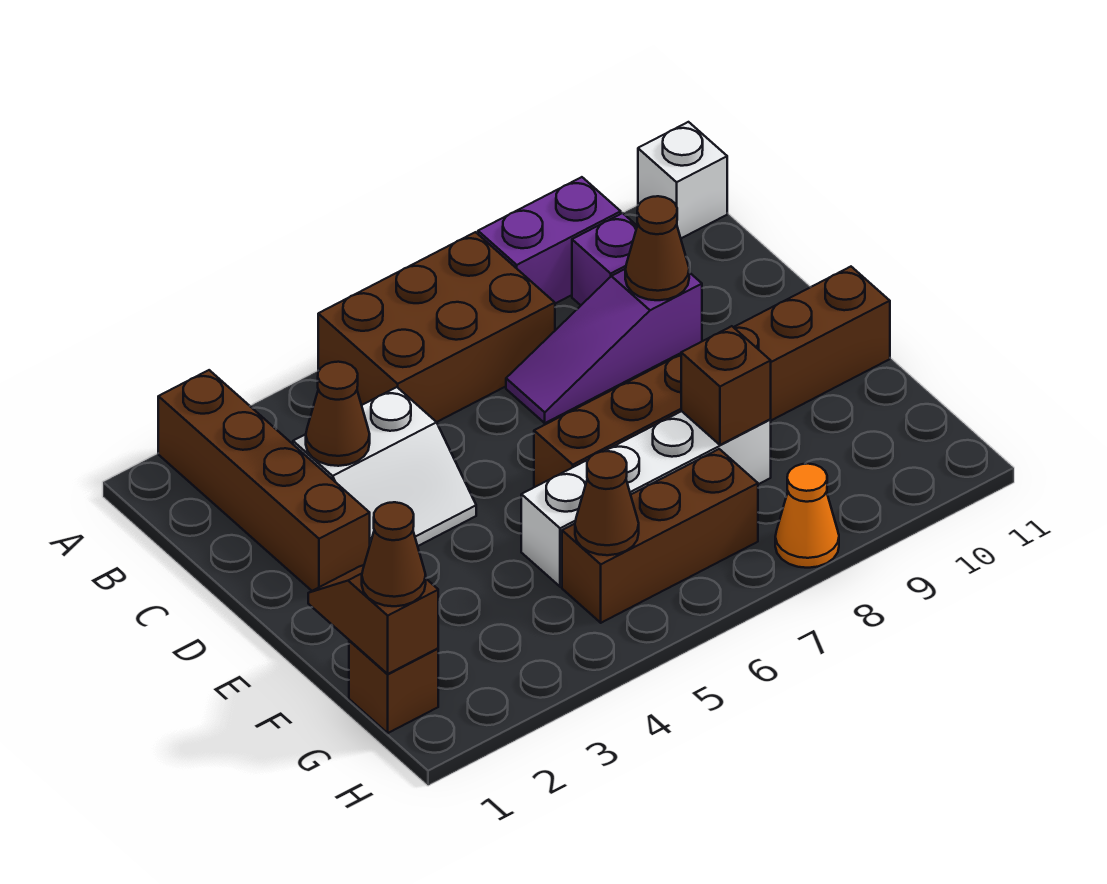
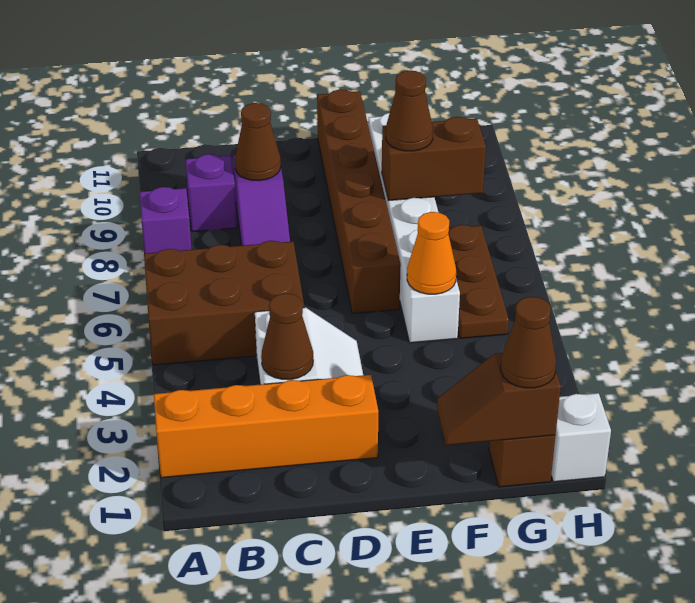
brown 1x4 brick [158,370,370,591] -> orange 1x4 brick [154,375,378,478]
brown 2x3 brick [318,232,555,422] -> brown 2x3 brick turned to [144,241,304,365]
purple 1x2 brick [478,177,621,304] -> purple 1x1 brick [140,187,192,253]
white 1x1 brick [638,122,727,238] -> white 1x1 brick moved to [551,393,611,482]
white 1x4 brick [521,411,771,587] -> white 1x6 brick [368,113,460,343]
brown 1x1 brick [681,326,771,445] -> brown 1x2 brick [382,117,486,201]
brown 1x3 brick [562,449,758,623] -> brown 1x3 plate [448,225,509,338]
brown 1x1 cone [575,451,639,555] -> brown 1x1 cone moved to [386,71,433,151]
orange 1x1 cone [775,464,839,568] -> orange 1x1 cone moved to [407,212,456,294]

